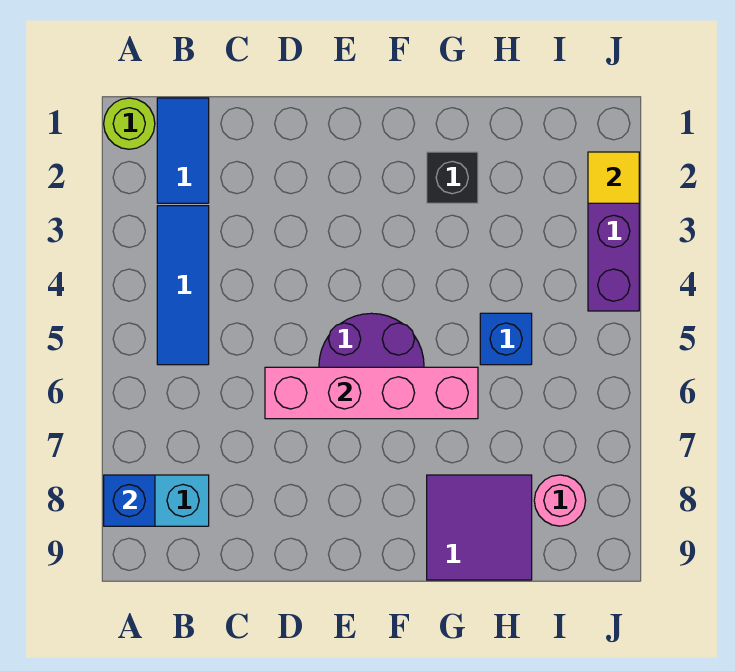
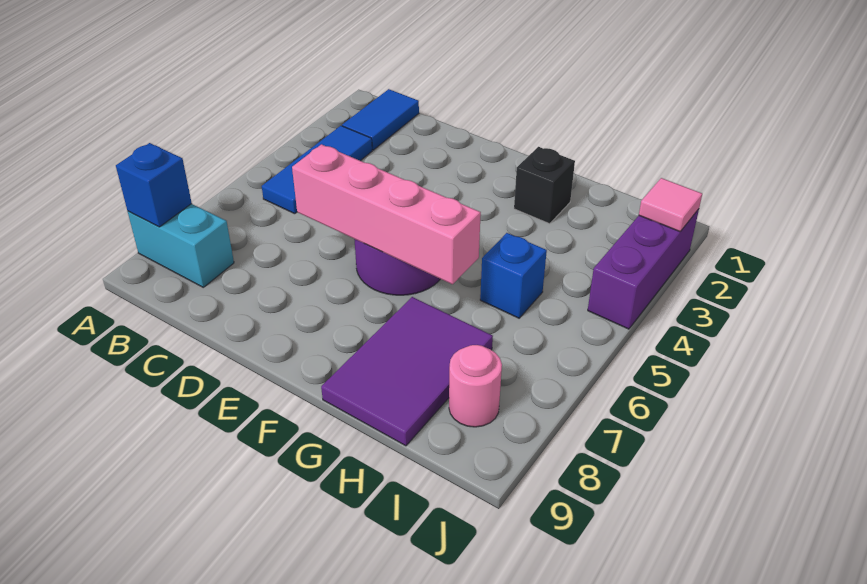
lime 1x1 round brick [104,98,155,149] -> none
purple 2x2 tile [427,475,532,580] -> purple 2x3 tile [321,297,493,446]
yellow 1x1 tile [588,152,639,203] -> pink 1x1 tile [639,178,702,232]

